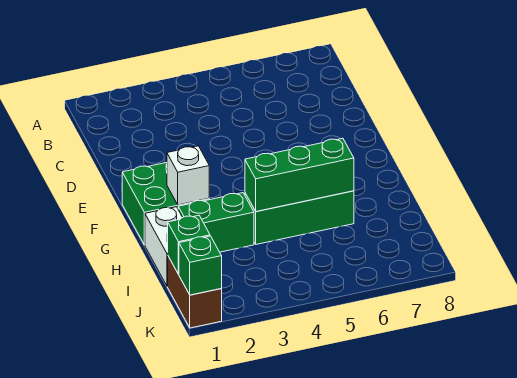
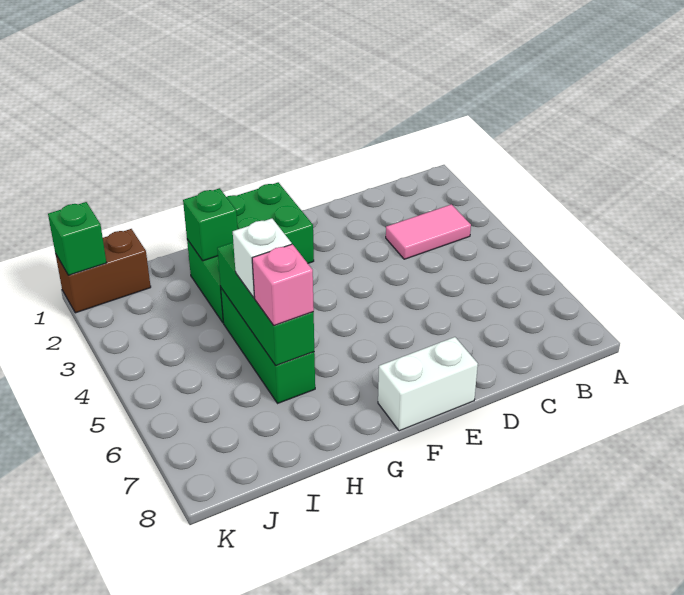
none -> pink 1x2 tile [386,204,471,259]
white 1x1 brick [167,146,209,205] -> white 1x1 brick moved to [233,219,292,298]
white 1x2 brick [145,207,183,287] -> white 1x2 brick moved to [378,337,478,431]
none -> pink 1x1 brick [252,244,314,325]
green 1x1 brick [167,215,210,274] -> green 1x1 brick moved to [183,188,238,261]

